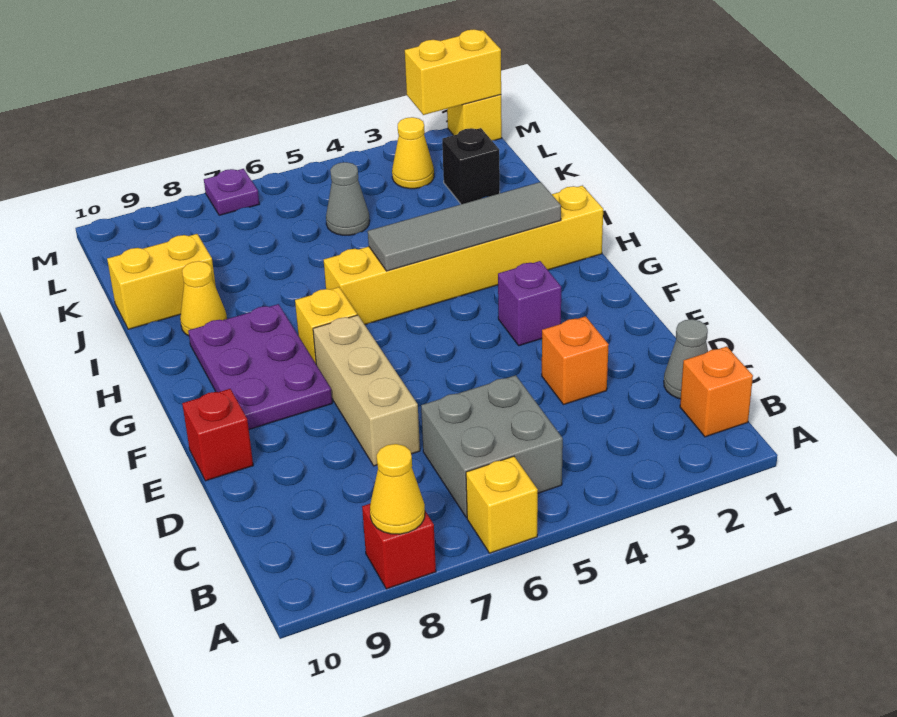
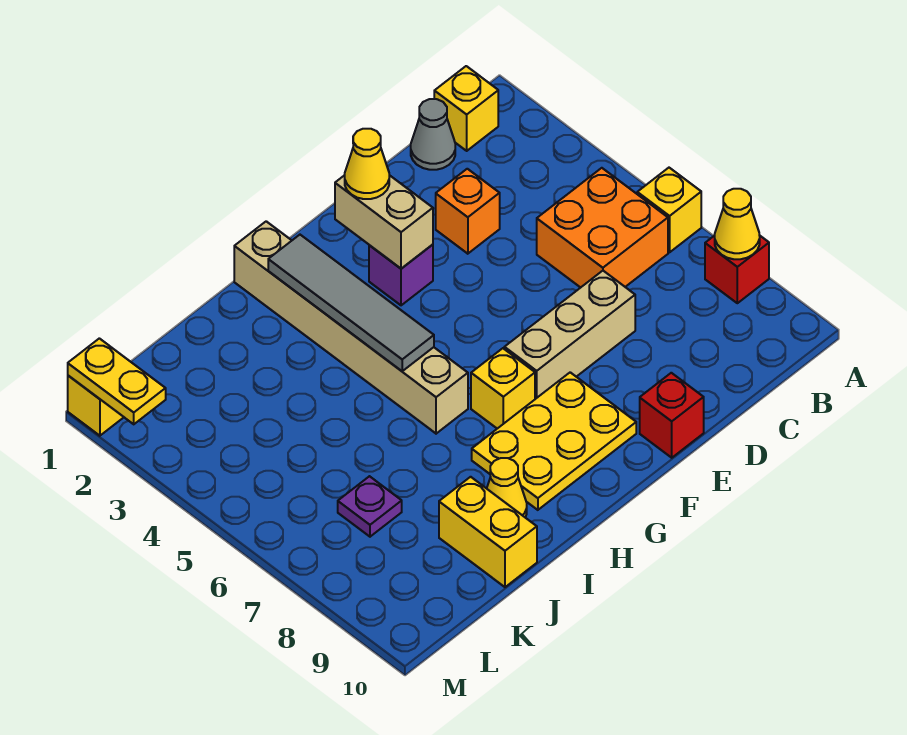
orange 1x1 brick [680,346,753,437] -> yellow 1x1 brick [434,66,498,151]
grey 2x2 brick [421,375,563,517] -> orange 2x2 brick [537,168,668,288]
none -> tan 1x2 brick [335,175,433,269]
purple 2x3 plate [188,304,332,429] -> yellow 2x3 plate [472,372,636,510]
yellow 1x6 brick [324,186,603,325] -> tan 1x6 brick [234,221,468,434]
black 1x1 brick [442,128,500,204] -> none
grey 1x1 cone [326,162,370,235] -> none
yellow 1x1 cone [392,117,434,189] -> yellow 1x1 cone moved to [345,129,389,199]
yellow 1x2 brick [405,29,501,115] -> yellow 1x2 plate [68,338,166,424]
purple 1x1 plate [204,169,259,215] -> purple 1x1 plate moved to [338,476,402,537]

